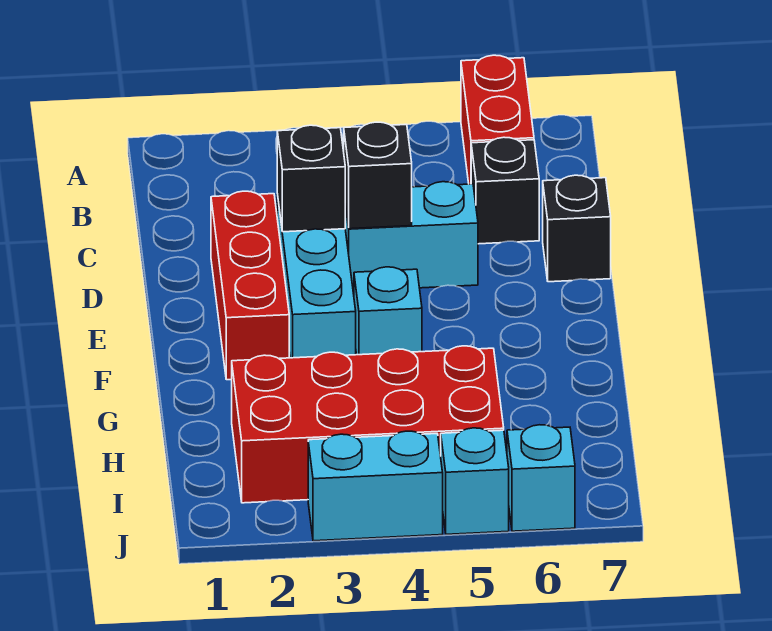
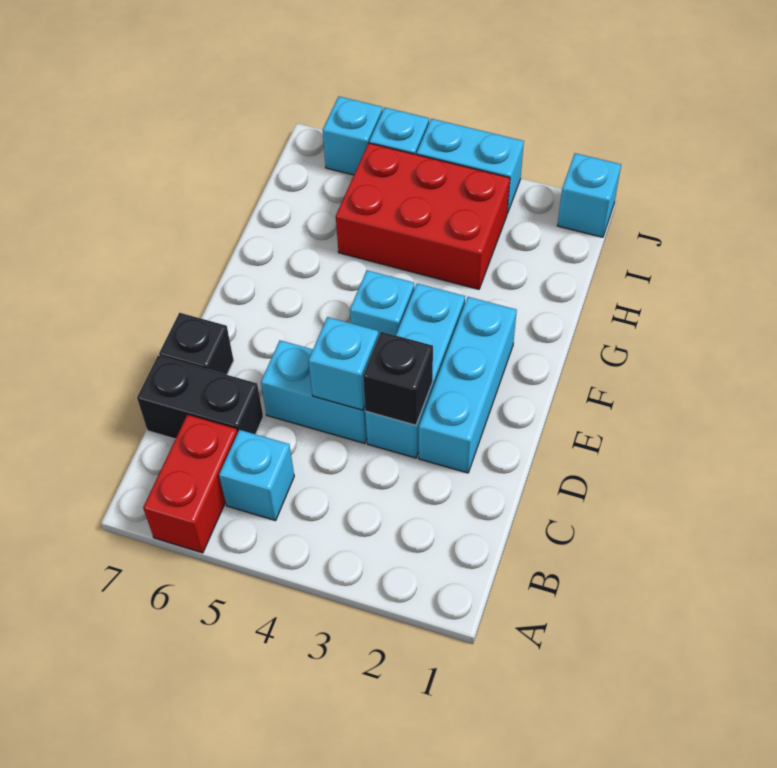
none -> cyan 1x1 brick [219,430,294,521]
black 1x1 brick [471,137,539,244] -> black 1x2 brick [137,356,263,439]
red 1x3 brick [211,191,289,380] -> cyan 1x3 brick [419,297,517,473]
black 1x1 brick [344,122,412,229] -> cyan 1x1 brick [308,317,379,410]
red 2x4 brick [232,346,504,503] -> red 2x3 brick [336,143,510,289]
none -> cyan 1x1 brick [557,153,621,237]

